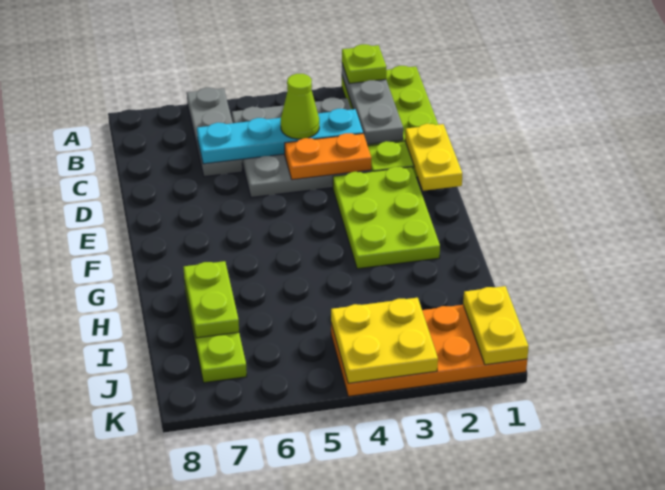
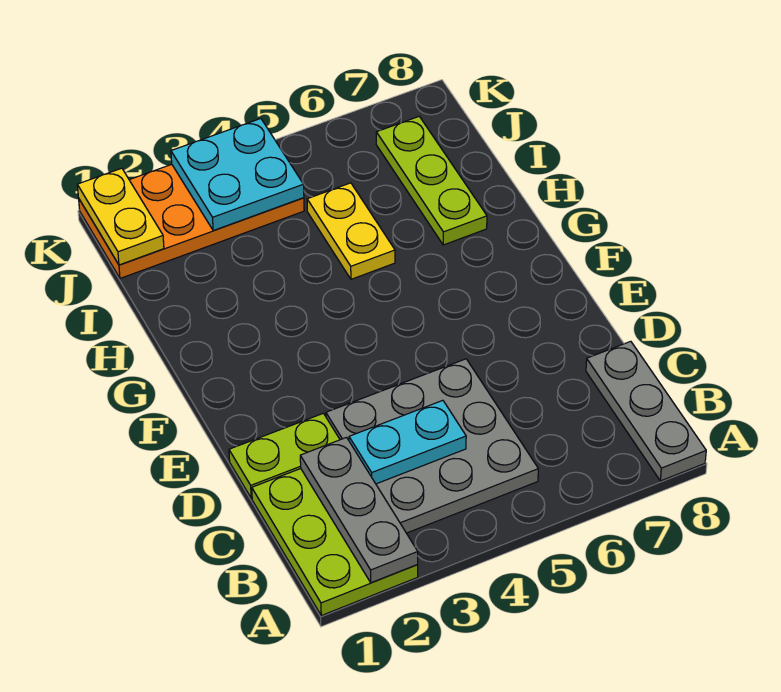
lime 1x1 plate [342,44,386,84] -> none
grey 1x3 plate [187,88,242,177] -> grey 1x3 plate moved to [586,341,706,481]
cyan 1x4 plate [197,109,363,164] -> cyan 1x2 plate [349,400,466,484]
lime 1x1 cone [281,74,319,139] -> none
yellow 1x2 plate [405,124,462,191] -> yellow 1x2 plate moved to [307,183,395,279]
orange 1x2 plate [285,133,372,180] -> none
lime 2x3 plate [333,167,440,269] -> none
lime 1x2 plate [184,261,239,338] -> none
yellow 2x2 plate [331,298,438,383] -> cyan 2x2 plate [171,119,304,231]

